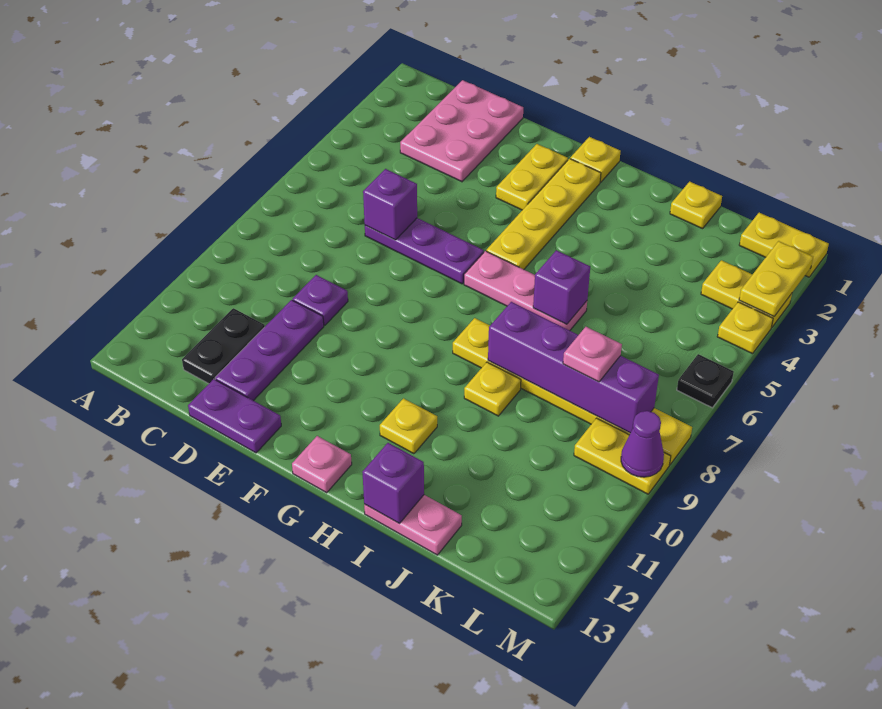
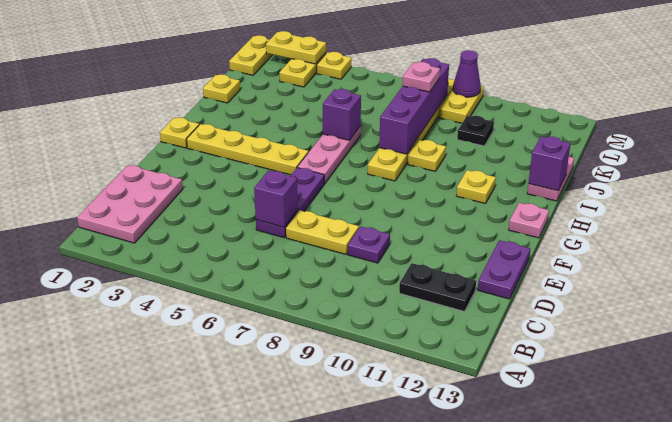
pink 2x3 plate [400,80,523,182] -> pink 2x3 plate turned to [77,165,183,243]
purple 1x3 plate [215,300,324,401] -> none
yellow 1x2 plate [496,144,568,210] -> yellow 1x2 plate moved to [286,210,359,254]
black 1x1 plate [677,354,734,408] -> black 1x1 plate moved to [457,116,494,146]

